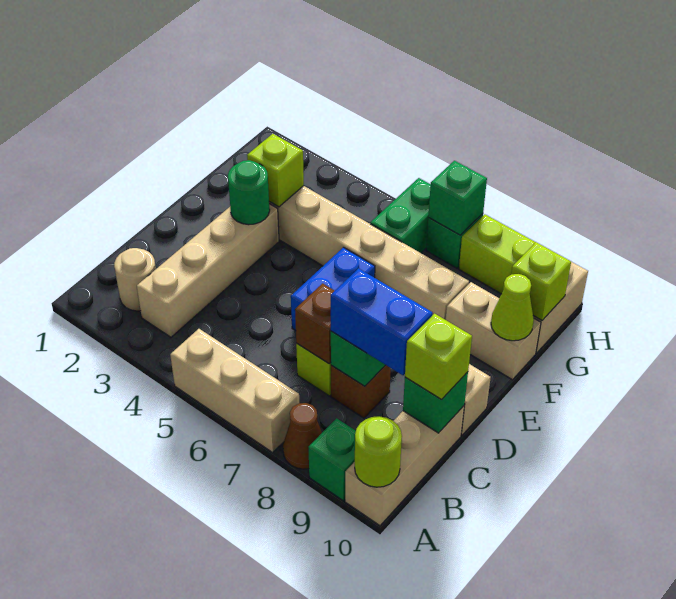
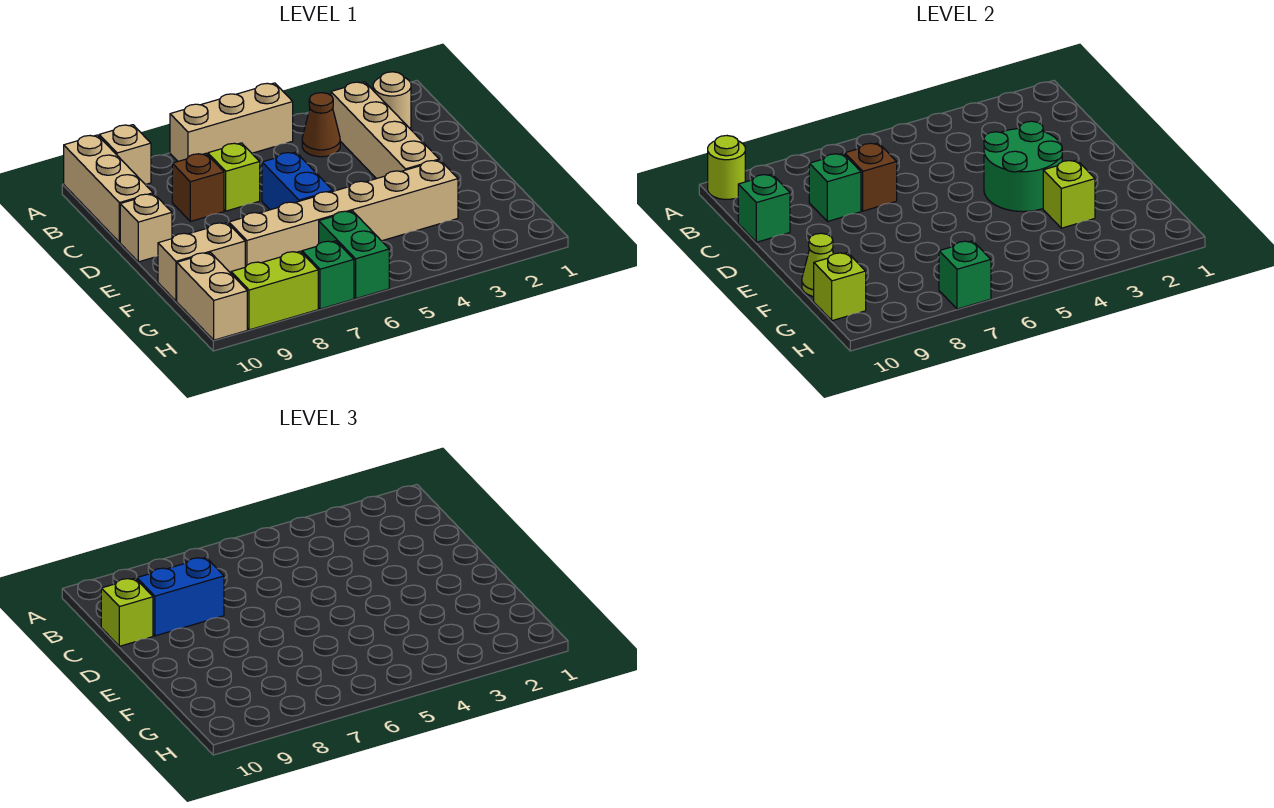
brown 1x1 cone [283,403,322,469] -> brown 1x1 cone moved to [302,93,340,157]
green 1x1 brick [308,418,356,501] -> tan 1x1 brick [99,125,151,185]
green 1x1 round brick [228,160,270,225] -> green 2x2 round brick [984,121,1062,212]

